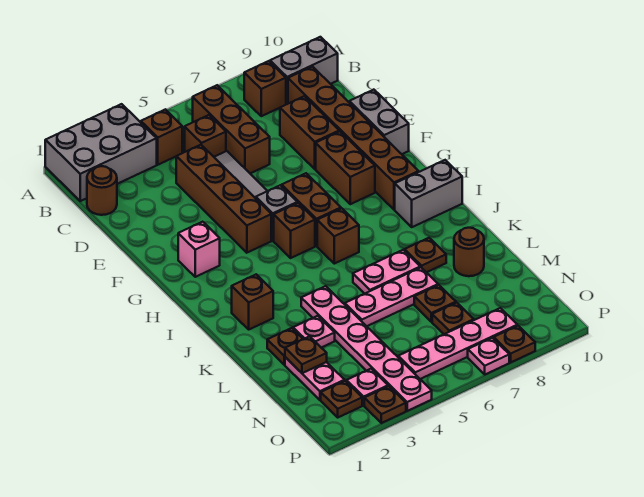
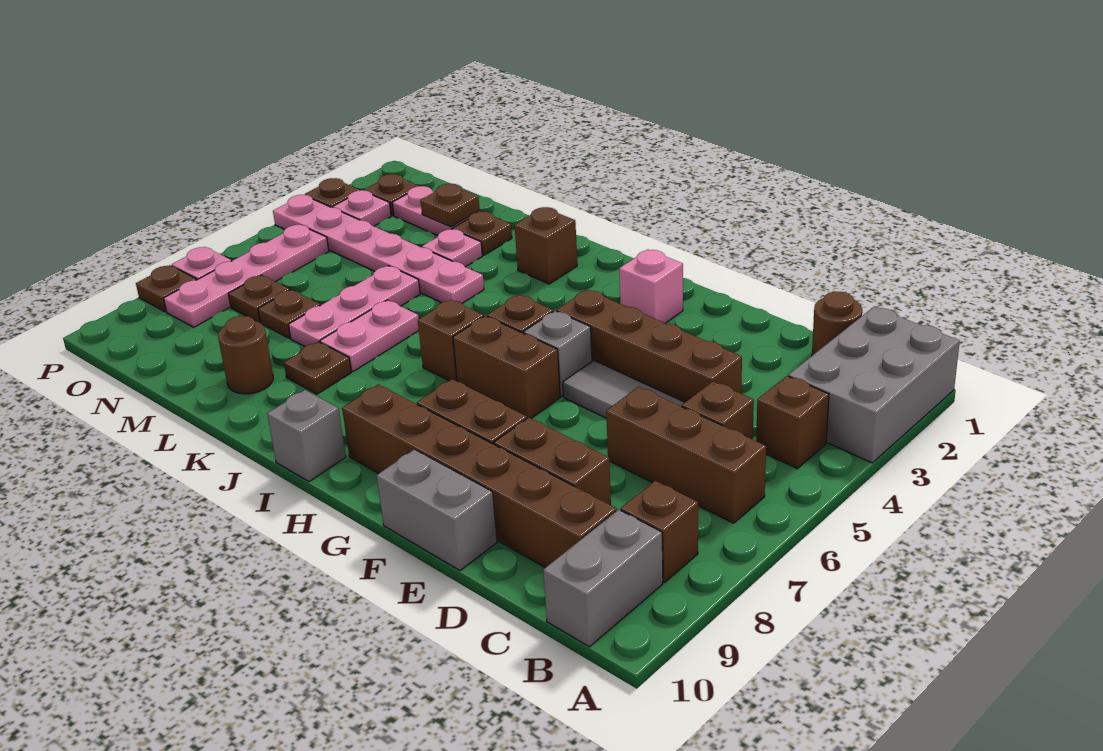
grey 1x2 brick [395,160,462,227] -> grey 1x1 brick [267,390,346,482]

